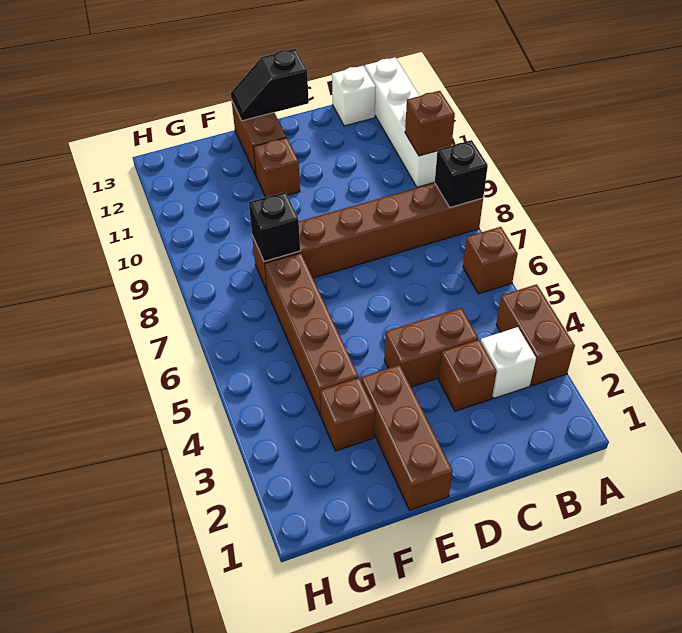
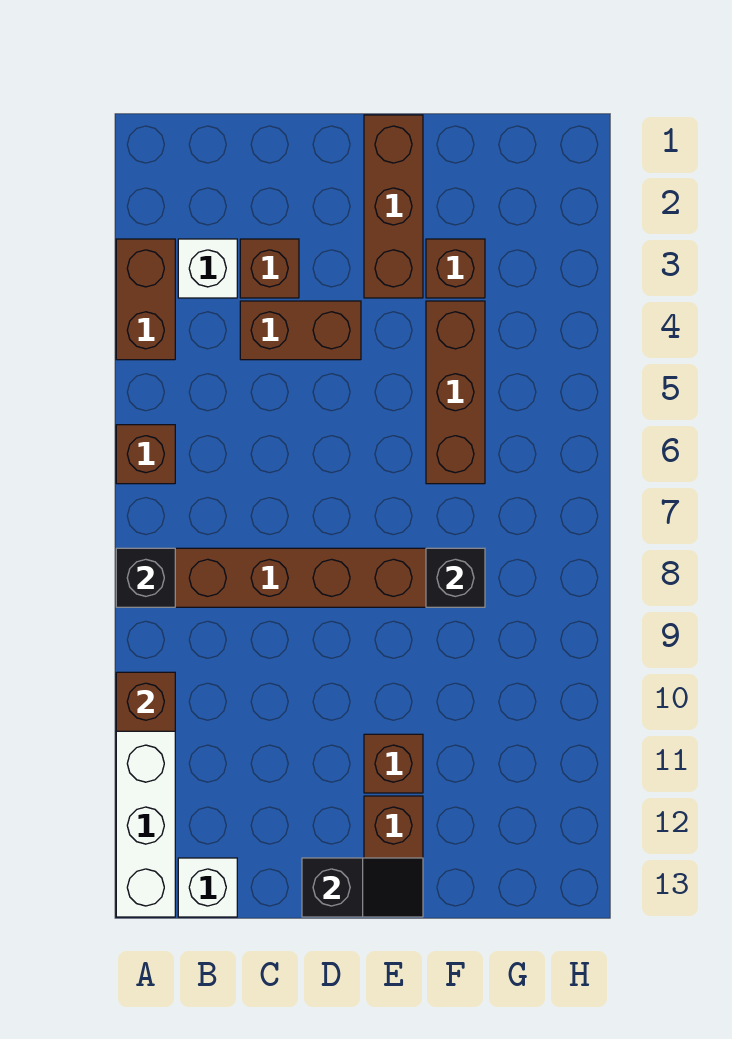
brown 1x4 brick [265,253,359,416] -> brown 1x3 brick [426,301,485,484]

